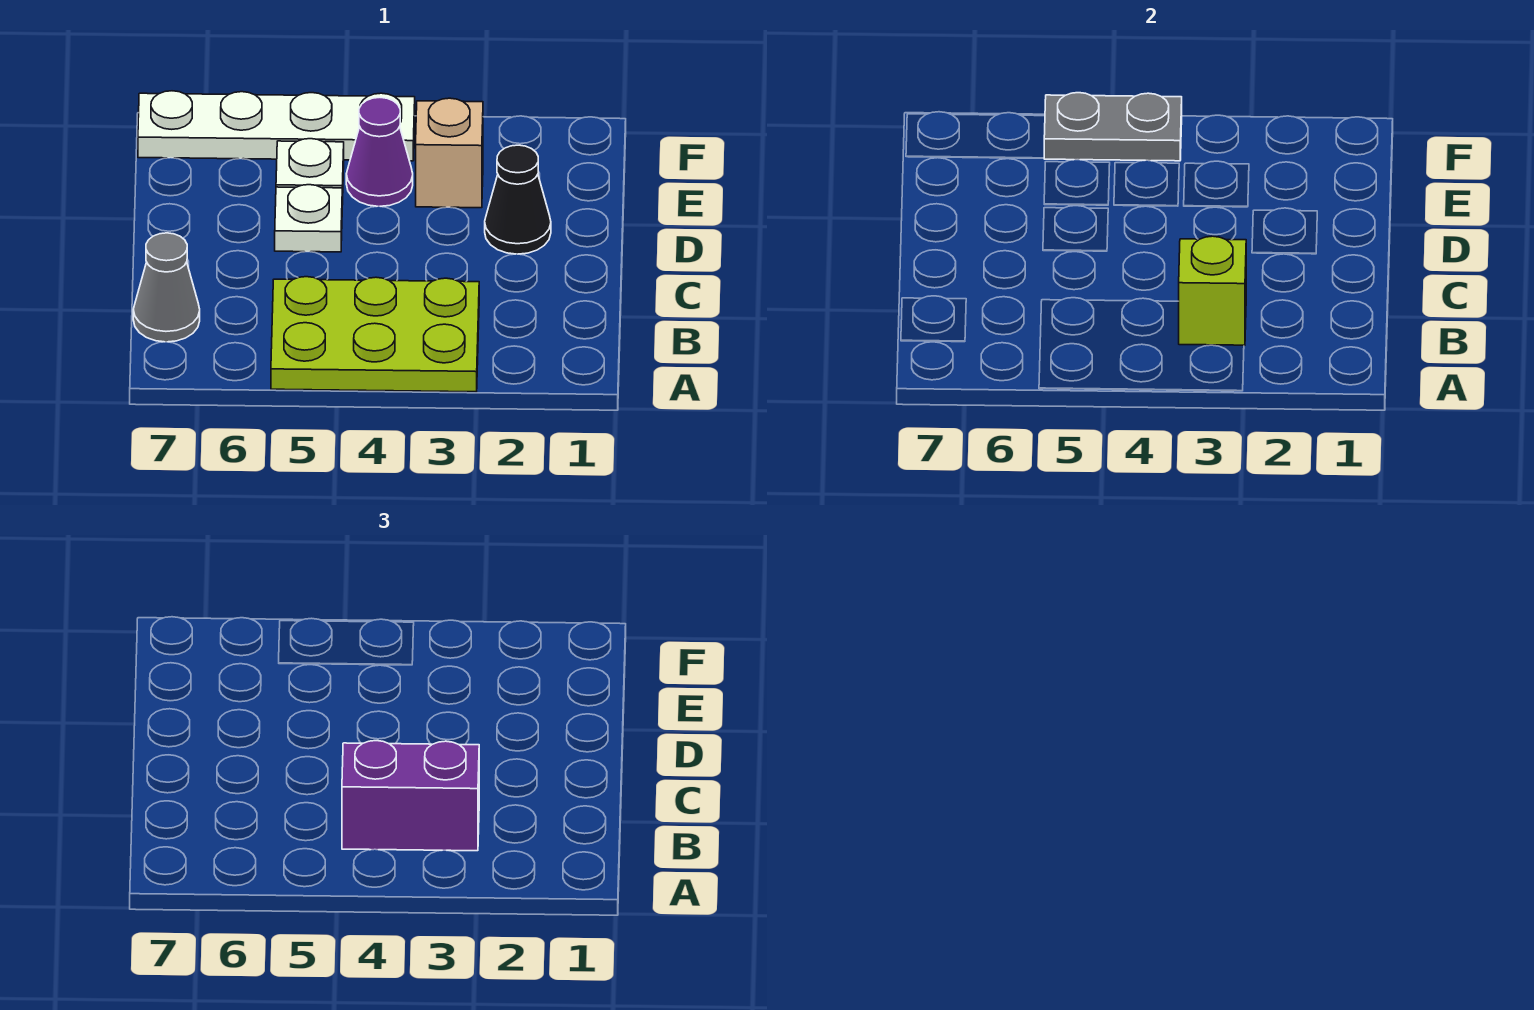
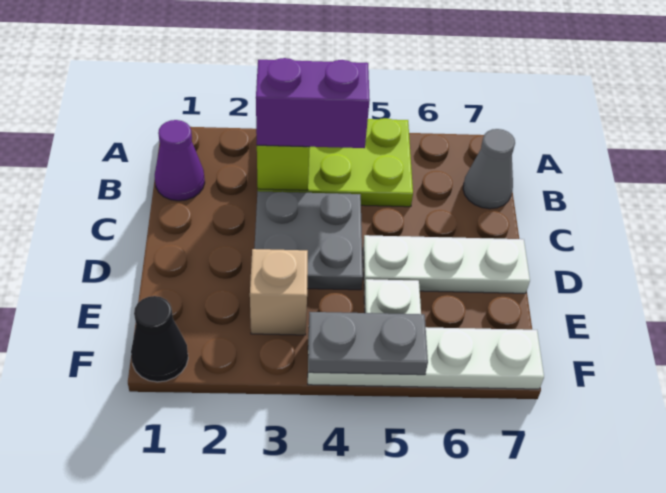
none -> grey 2x2 plate [254,191,363,290]
black 1x1 cone [485,145,551,254] -> black 1x1 cone moved to [131,296,188,382]
white 1x1 plate [275,185,342,252] -> white 1x3 plate [363,235,530,293]
purple 1x1 cone [346,98,413,206] -> purple 1x1 cone moved to [155,120,205,201]

